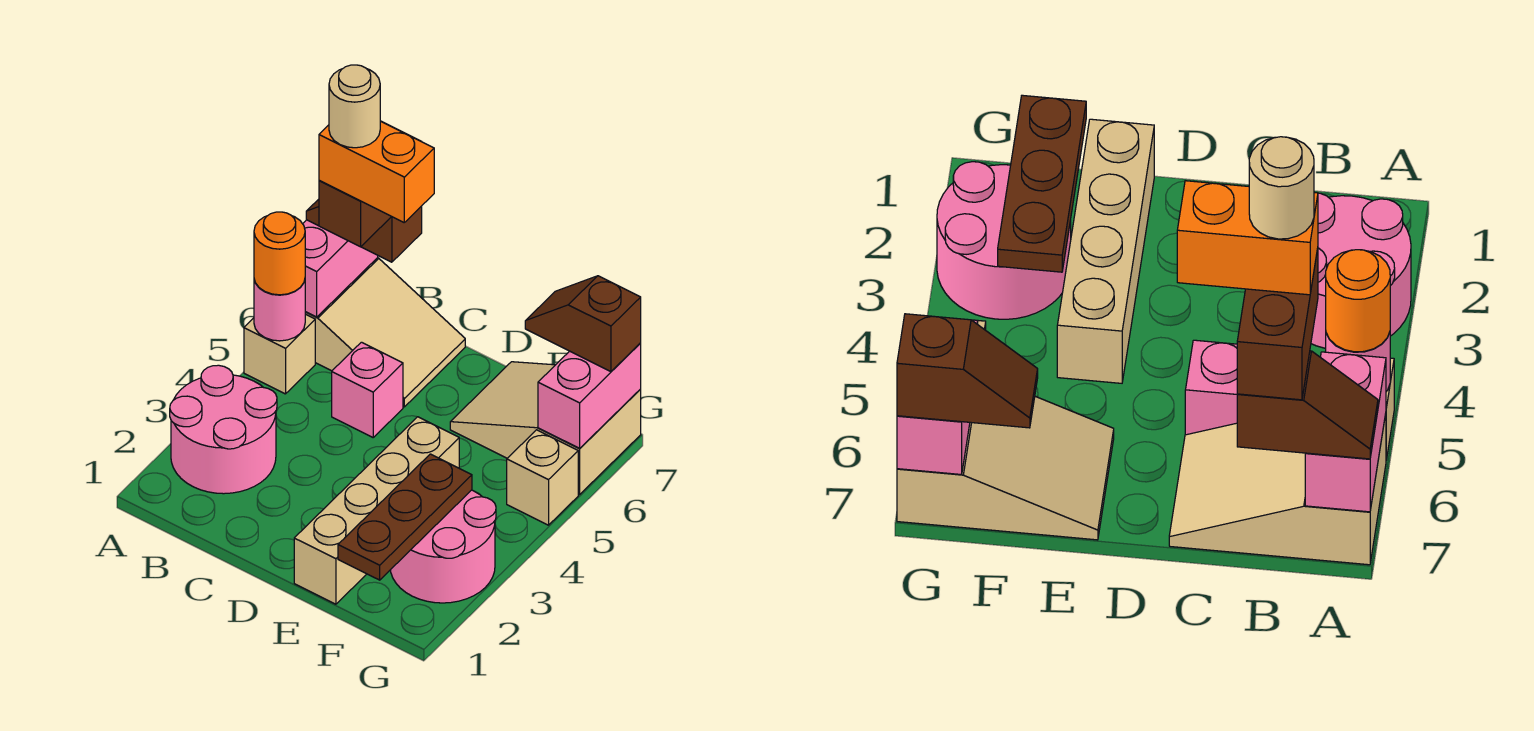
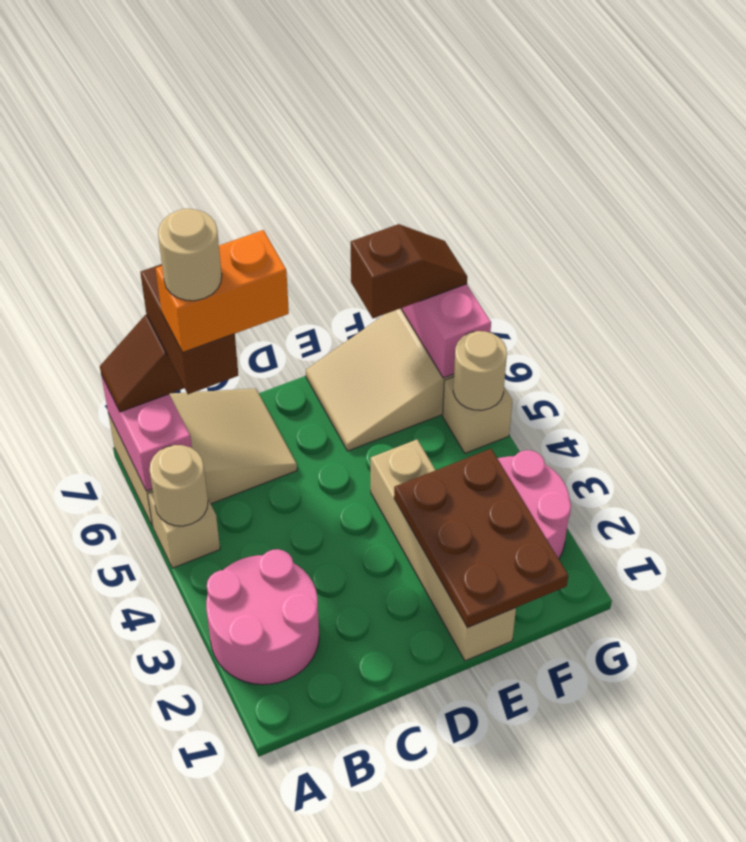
pink 1x1 round brick [254,280,305,341] -> tan 1x1 round brick [149,445,208,526]
orange 1x1 round brick [254,212,305,295] -> none
pink 1x1 brick [332,342,403,437] -> none
brown 1x3 plate [338,454,472,580] -> brown 2x3 plate [394,449,568,628]
brown 1x2 slope [525,276,641,372] -> brown 1x2 slope turned to [351,224,467,318]
none -> tan 1x1 round brick [453,331,507,410]

